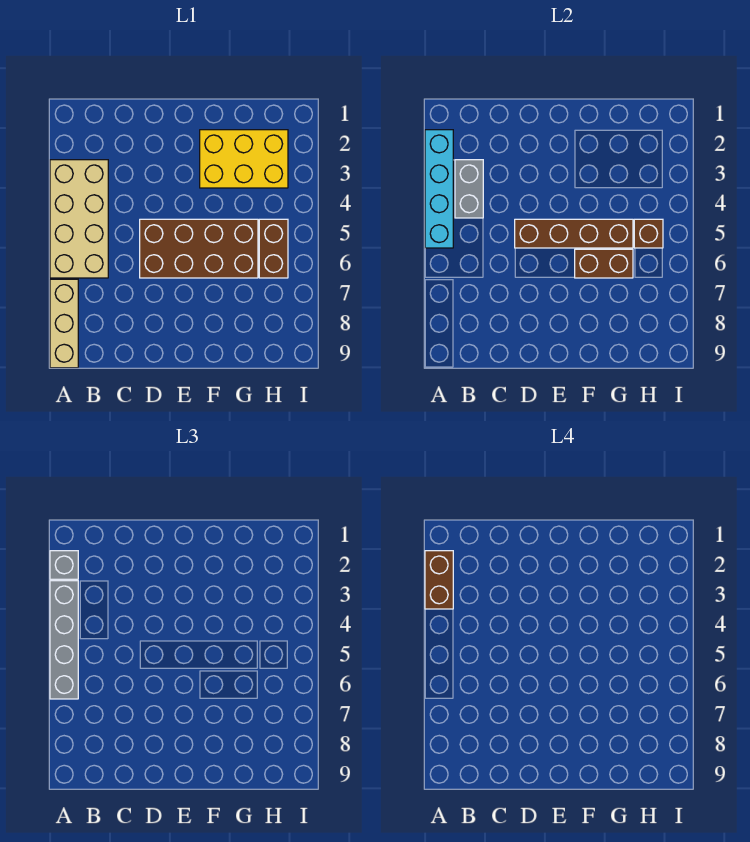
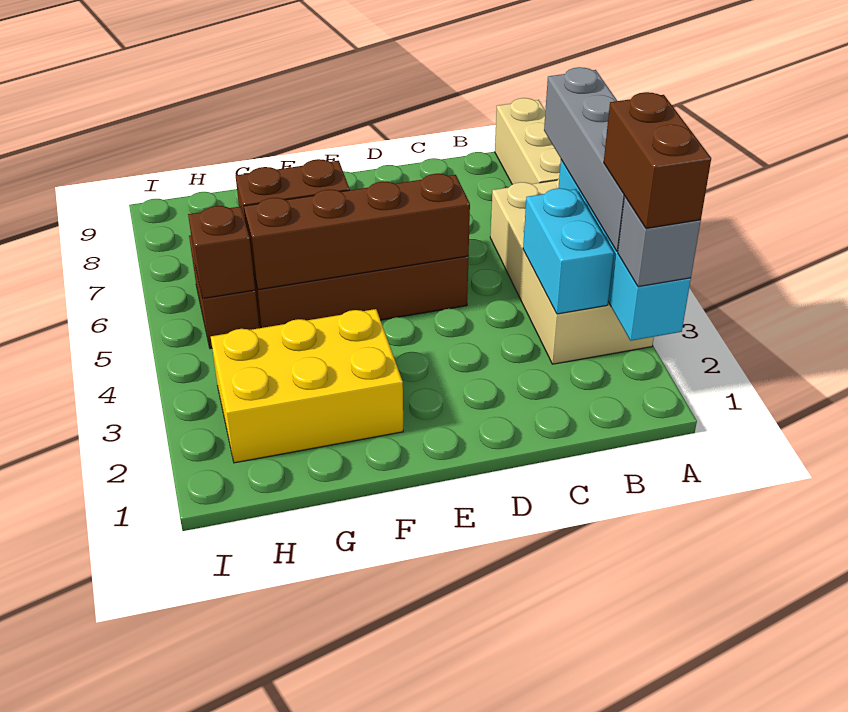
grey 1x2 brick [455,160,483,218] -> cyan 1x2 brick [523,188,614,314]

